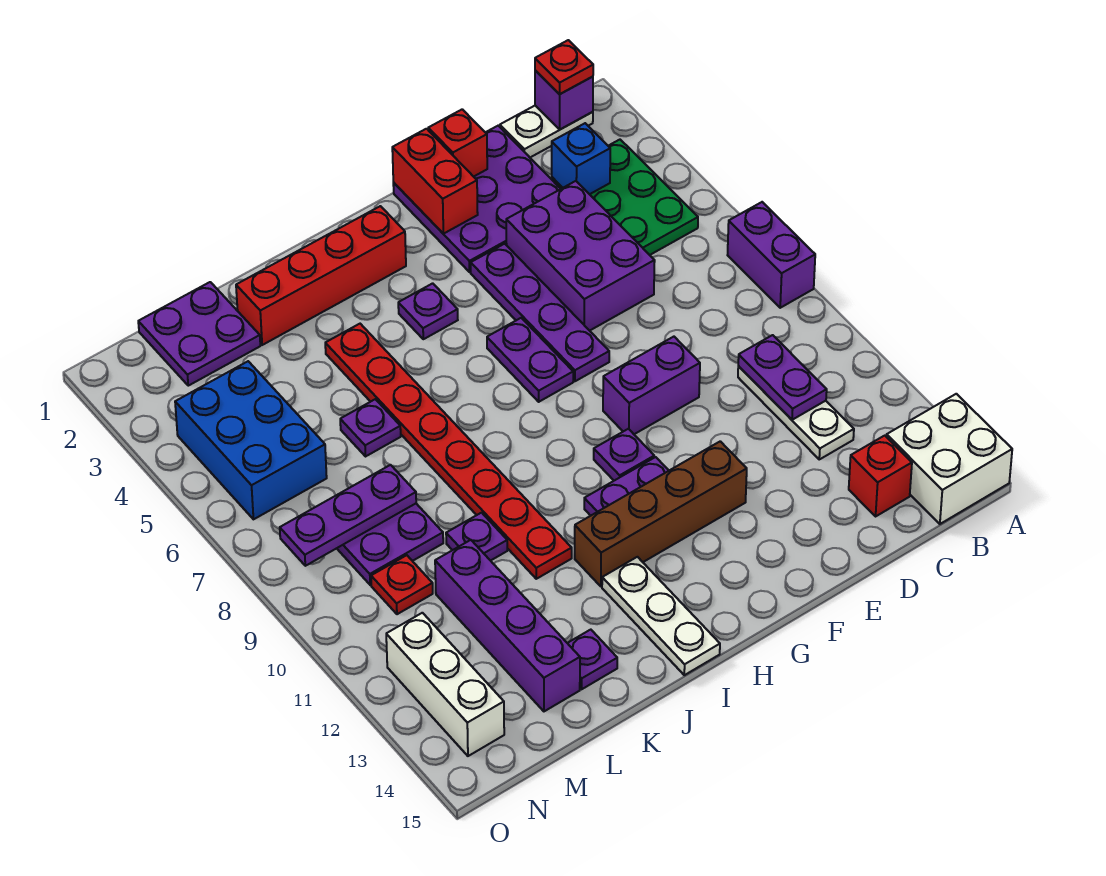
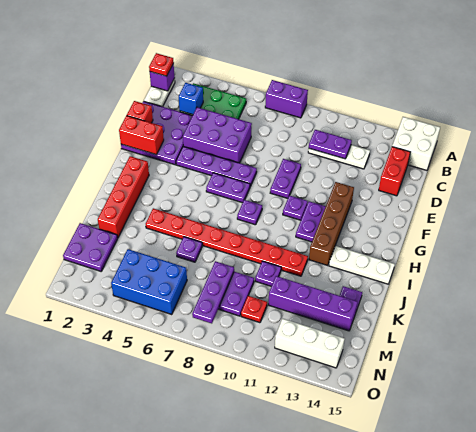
red 1x1 brick [849,436,912,516] -> red 1x2 brick [379,147,410,196]
purple 1x2 brick [603,337,700,434] -> purple 1x2 plate [270,159,301,198]
purple 1x1 plate [398,283,458,339] -> purple 1x1 plate moved to [237,200,262,225]

